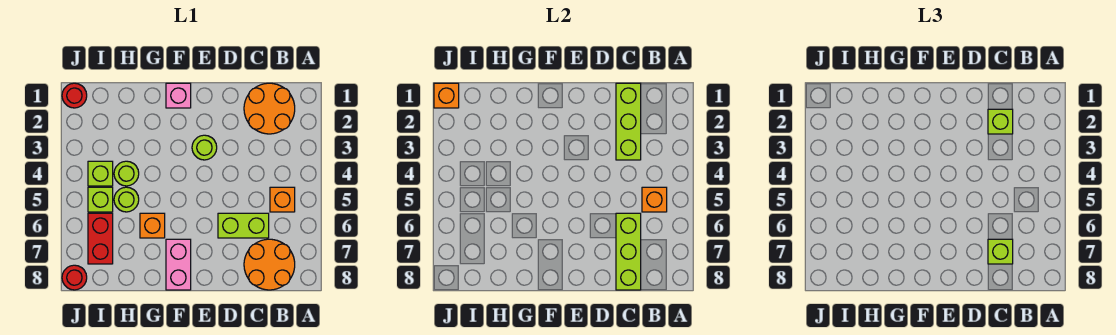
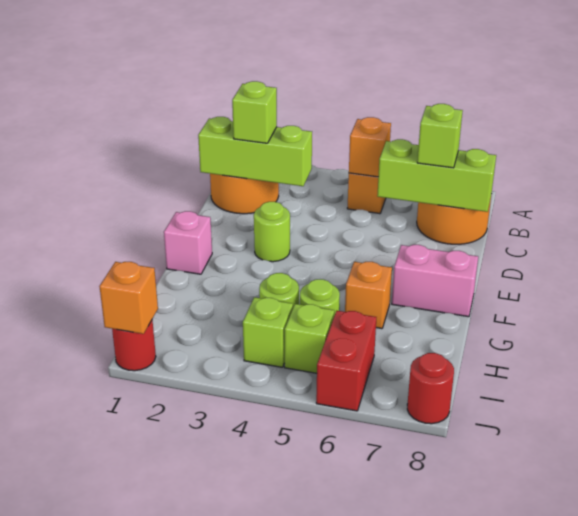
lime 1x2 brick [218,213,269,238] -> none
red 1x2 brick [88,213,113,264] -> red 1x2 brick turned to [316,311,376,411]

